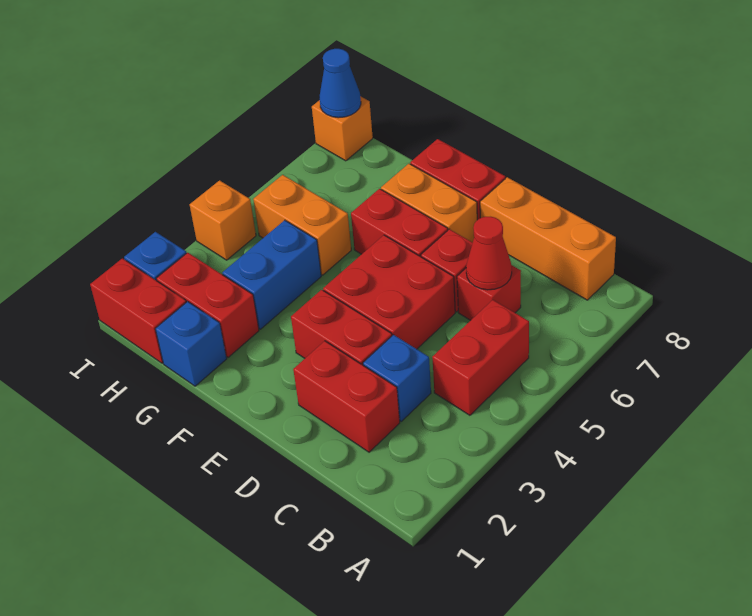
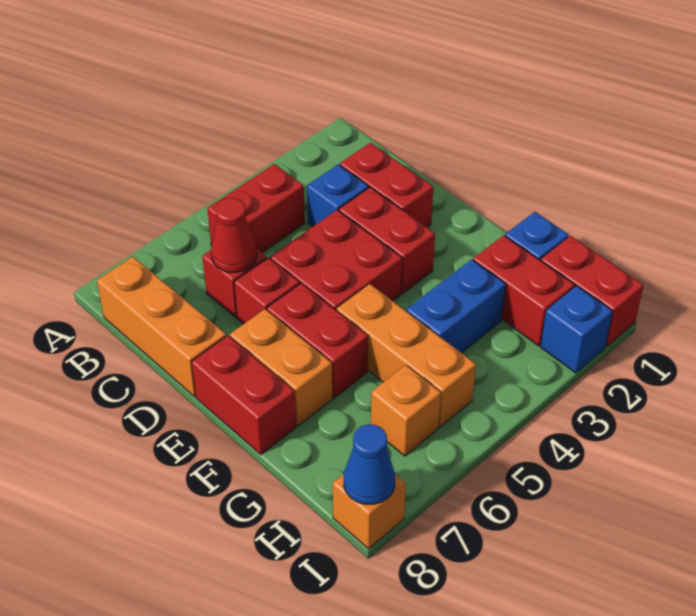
orange 1x2 brick [253,175,351,275] -> orange 1x3 brick [337,284,476,427]
orange 1x1 brick [190,180,256,260] -> orange 1x1 brick moved to [371,365,441,456]

